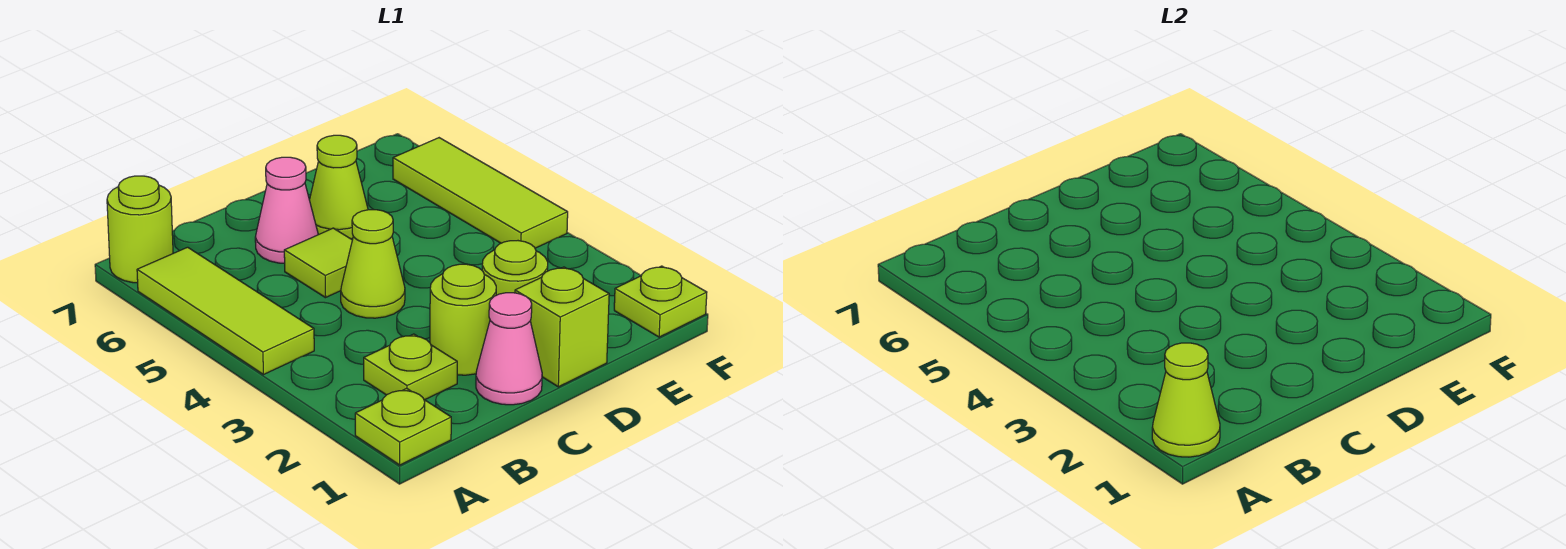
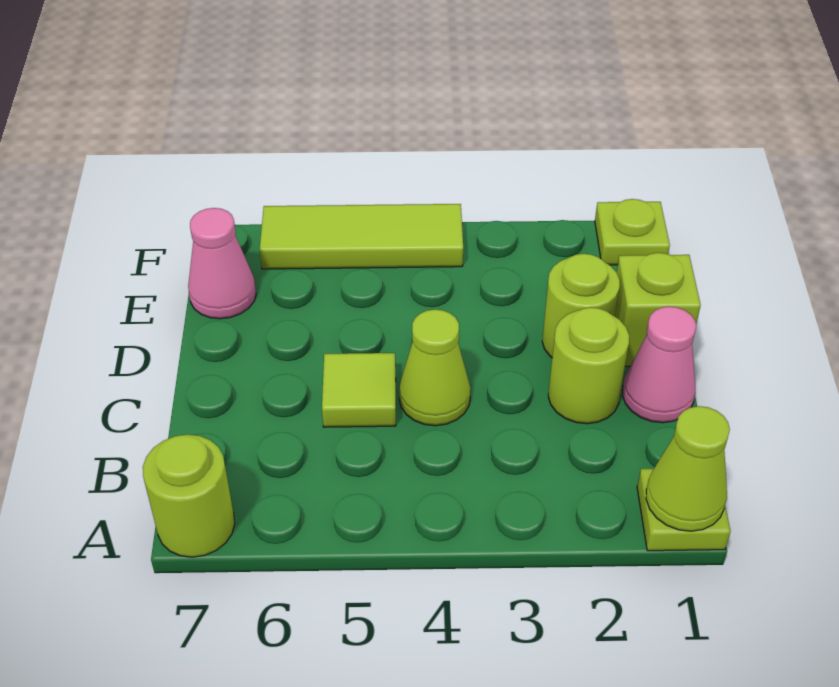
lime 1x3 tile [137,247,314,375] -> none
lime 1x1 plate [364,334,457,400] -> none
pink 1x1 cone [255,157,318,263] -> pink 1x1 cone moved to [188,208,256,319]
lime 1x1 cone [310,135,368,239] -> none

